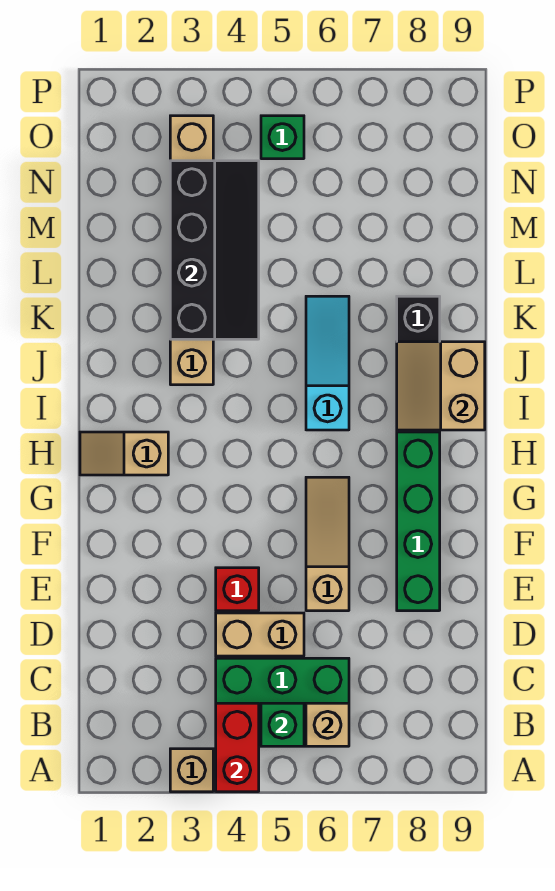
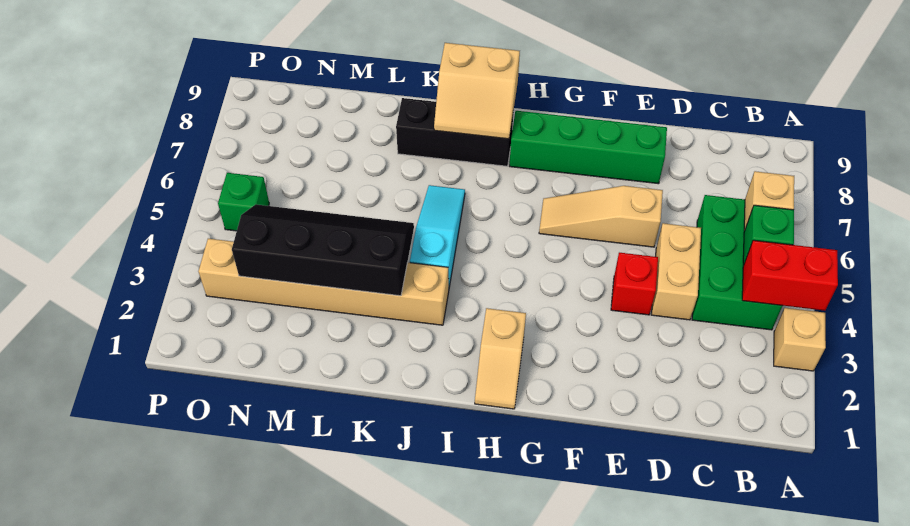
cyan 1x3 slope [306,296,349,430] -> cyan 1x3 slope turned to [410,185,465,287]

